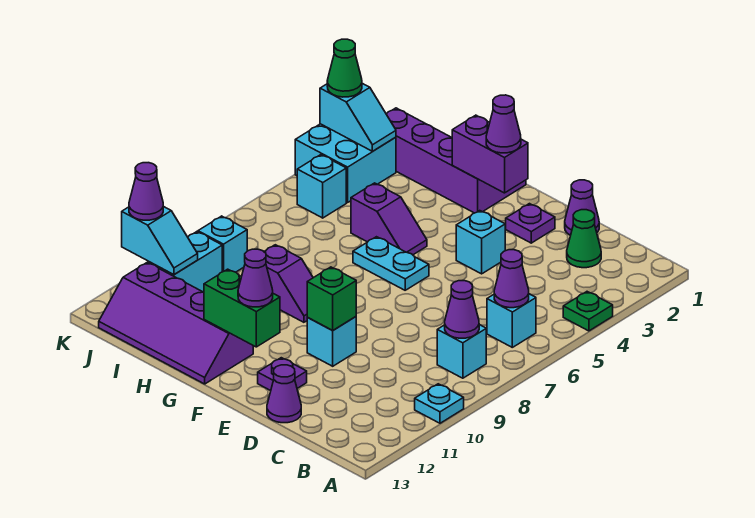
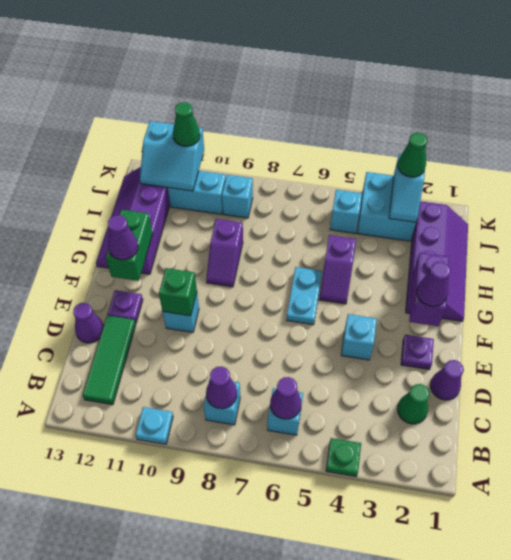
none -> green 1x3 tile [83,315,136,405]
cyan 1x2 slope [122,206,198,275] -> cyan 2x2 slope [140,121,204,191]
purple 1x1 cone [129,163,163,220] -> green 1x1 cone [173,102,200,146]

